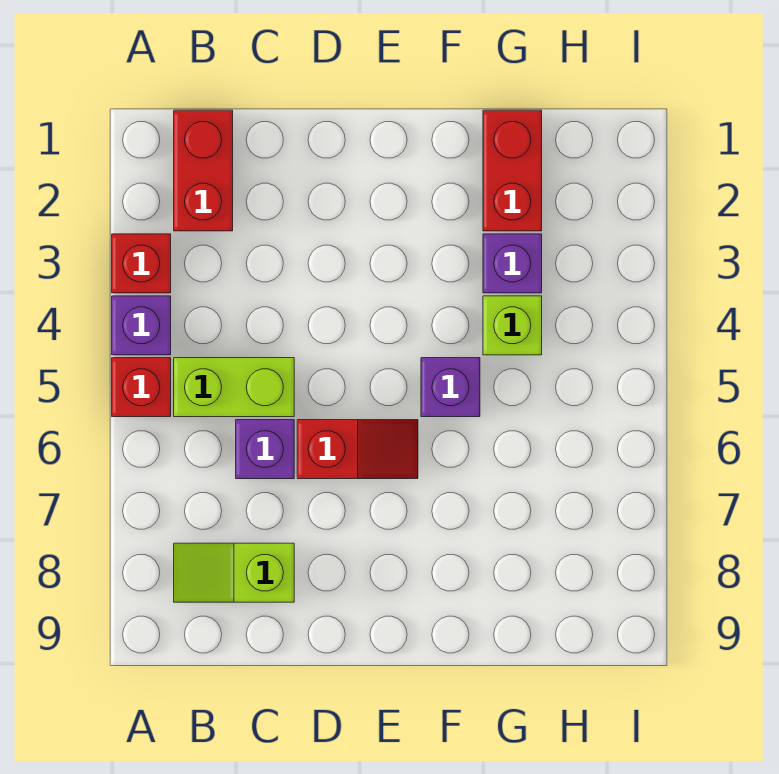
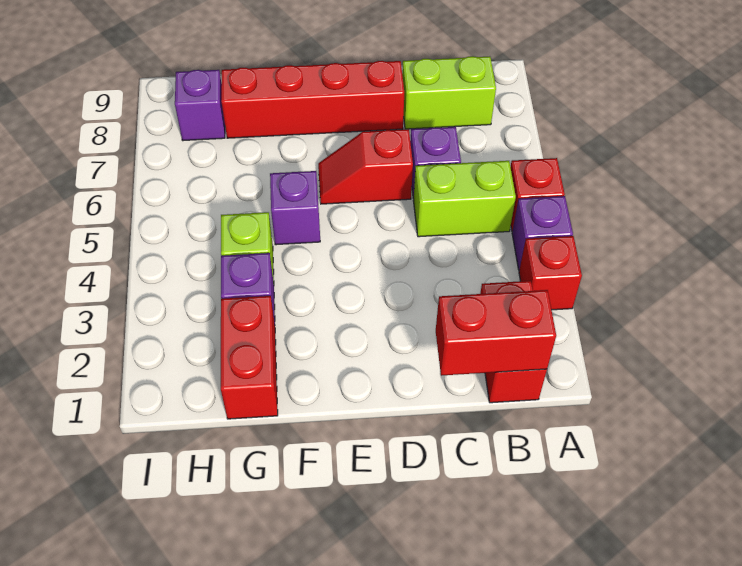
none -> red 1x2 brick [436,290,556,376]
lime 1x2 slope [174,543,294,602] -> lime 1x2 brick [402,56,496,129]
none -> red 1x4 brick [221,61,404,138]
none -> purple 1x1 brick [175,70,225,141]

